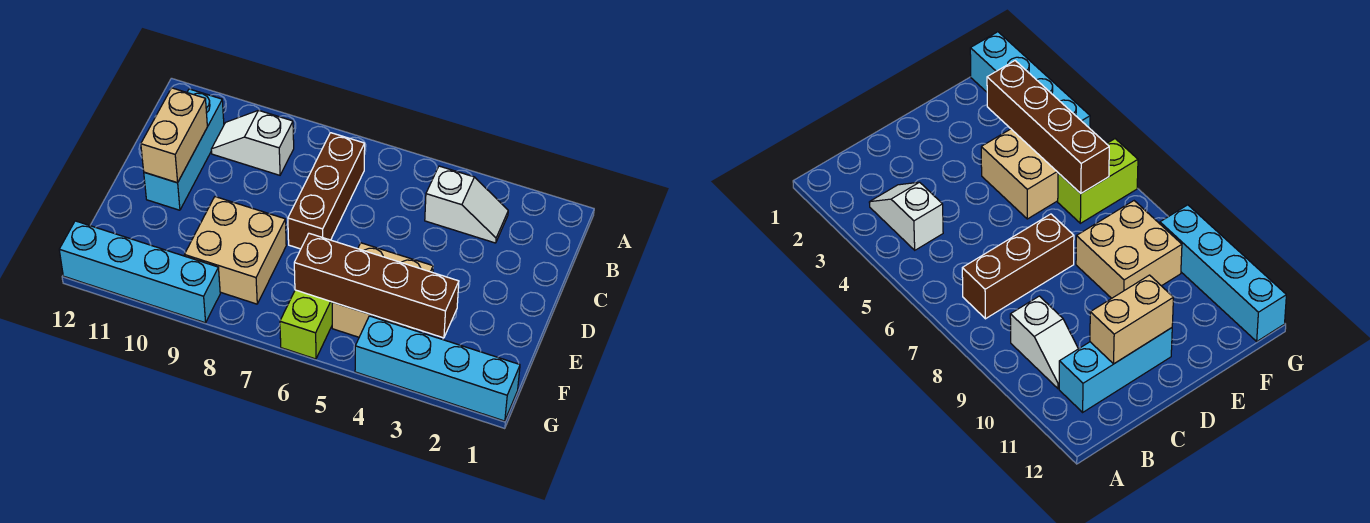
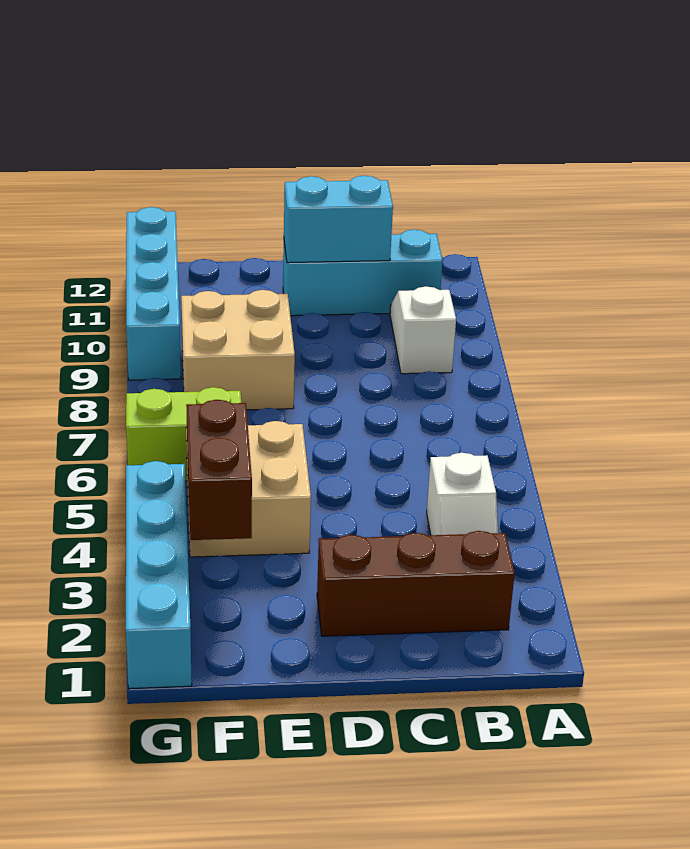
brown 1x3 brick [288,133,365,249] -> brown 1x3 brick moved to [317,531,515,636]
tan 1x2 brick [141,88,207,183] -> cyan 1x2 brick [284,176,393,263]
brown 1x4 brick [294,233,459,338] -> brown 1x2 brick [186,400,252,540]

